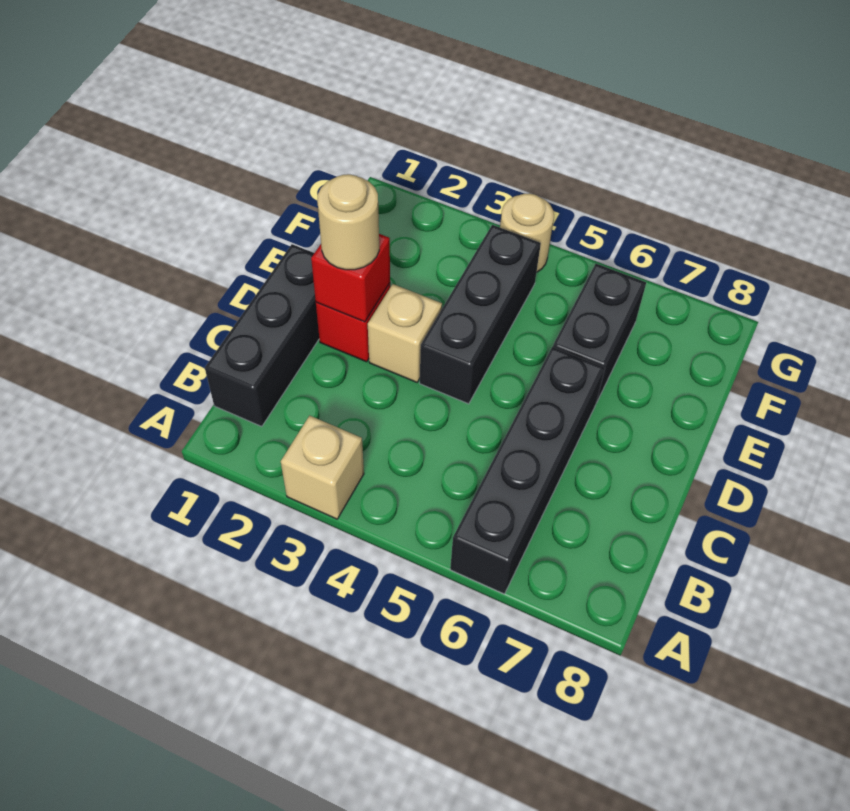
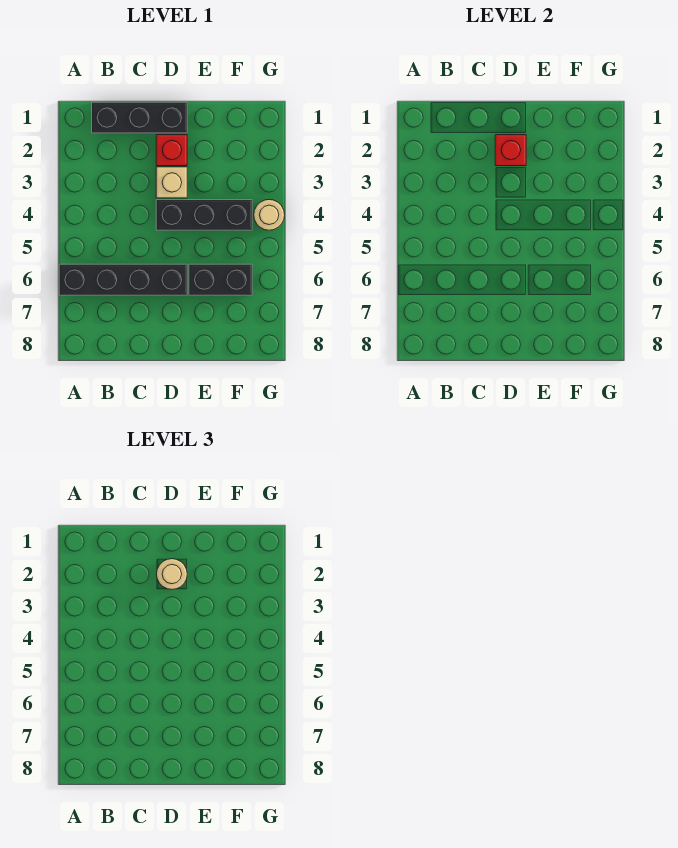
tan 1x1 brick [281,416,364,519] -> none

